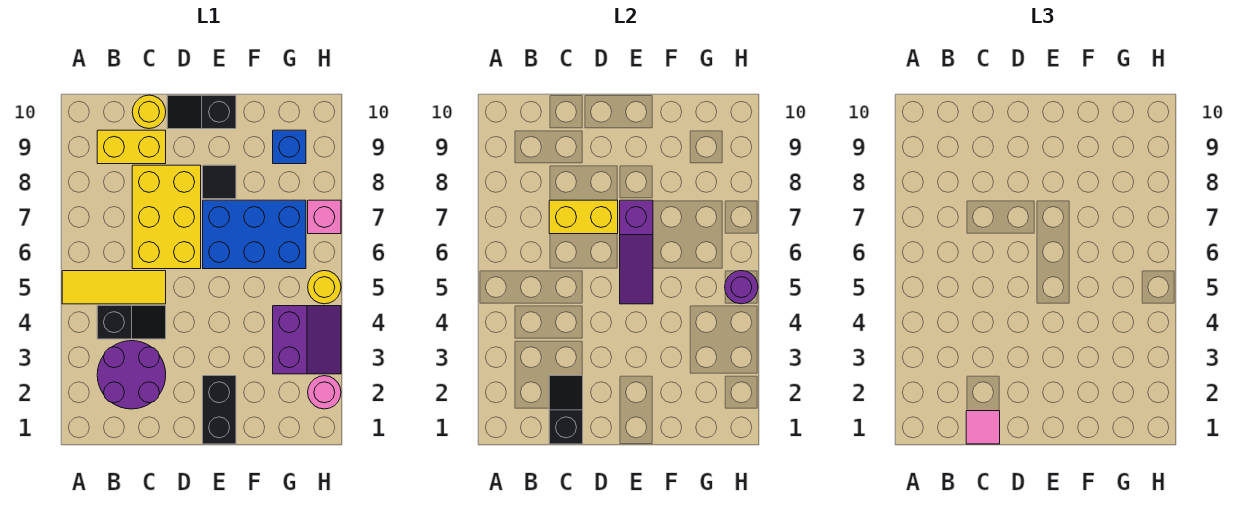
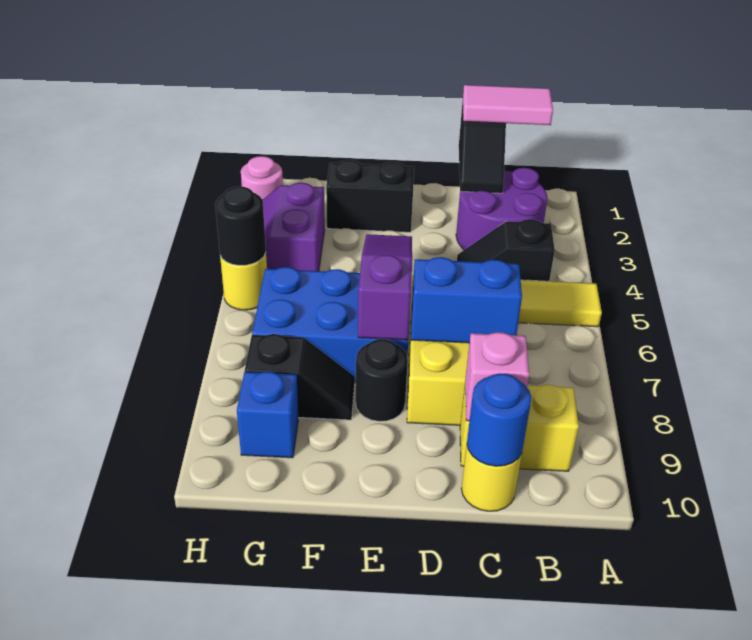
pink 1x1 tile [966,411,1000,444] -> pink 1x2 tile [463,85,553,125]
yellow 1x2 brick [549,200,618,234] -> blue 1x2 brick [411,257,522,343]
none -> blue 1x1 round brick [467,373,531,466]
black 1x2 slope [167,95,236,129] -> black 1x2 slope moved to [245,334,355,420]
black 1x2 brick [203,376,236,444] -> black 1x2 brick turned to [326,160,414,232]
black 1x1 tile [203,165,236,199] -> black 1x1 round brick [356,339,408,421]
purple 1x1 round brick [725,271,758,304] -> black 1x1 round brick [215,187,266,265]
pink 1x1 brick [308,200,341,234] -> pink 1x1 brick moved to [465,332,529,421]

